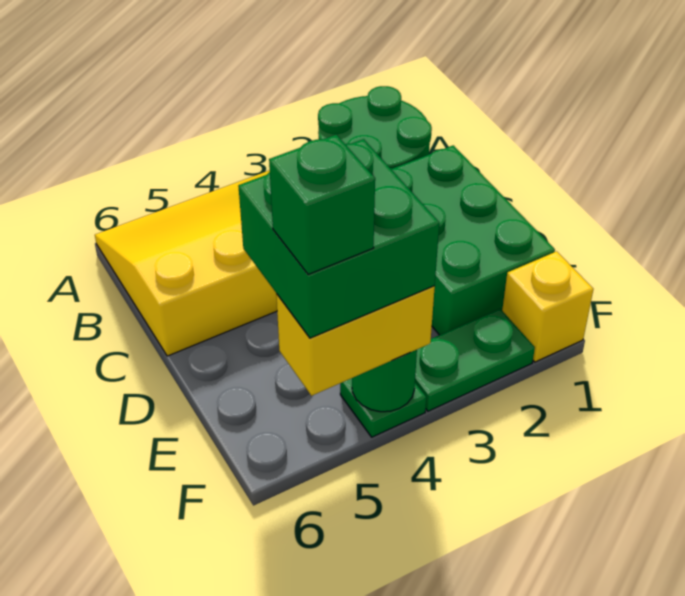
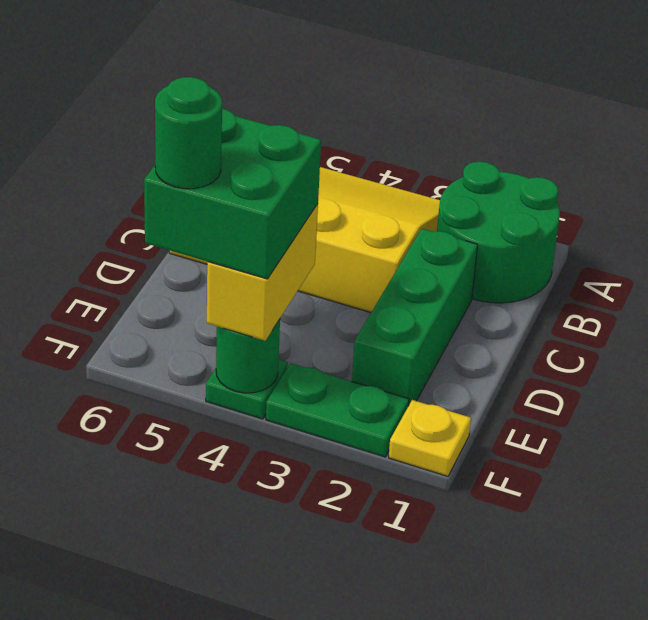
green 2x3 brick [391,145,555,335] -> green 1x3 brick [352,229,478,404]
yellow 1x1 brick [502,251,593,362] -> yellow 1x1 plate [389,400,471,476]
yellow 1x2 brick [276,286,435,396] -> yellow 1x2 brick turned to [207,204,318,341]
green 1x1 brick [269,134,375,275] -> green 1x1 round brick [155,77,222,189]

